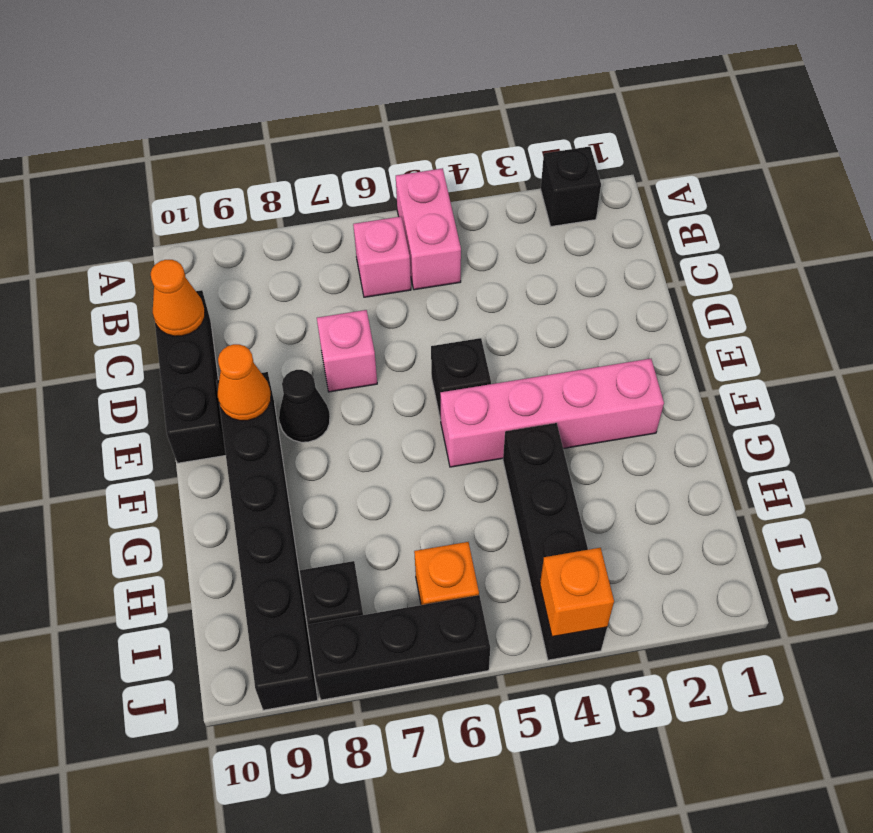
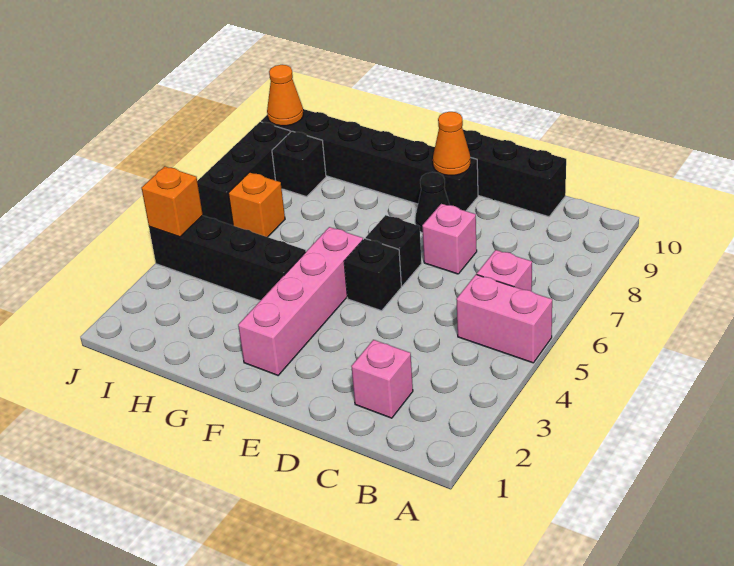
black 1x1 brick [541,147,601,226] -> black 1x1 brick moved to [366,215,422,286]
none -> pink 1x1 brick [351,340,413,418]
orange 1x1 cone [151,260,205,336] -> orange 1x1 cone moved to [267,65,303,126]

